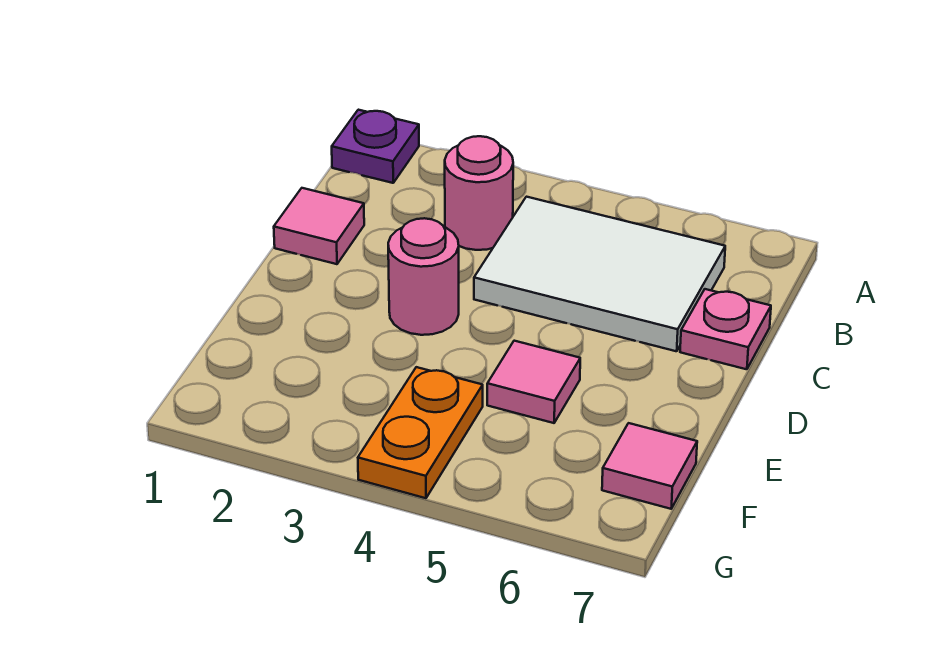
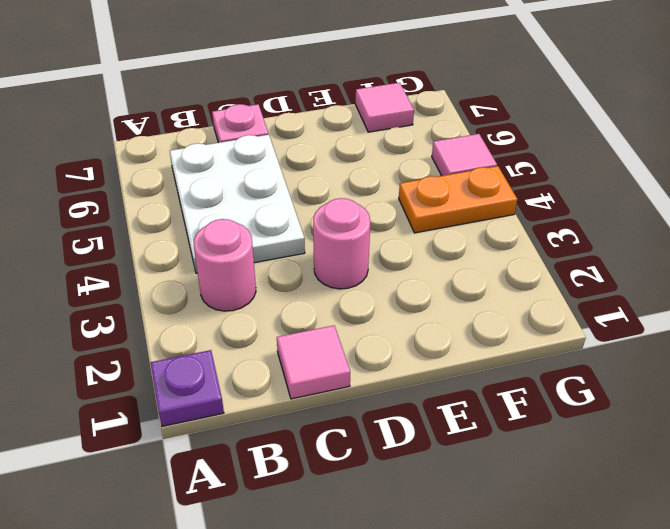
white 2x3 tile [474,197,725,351] -> white 2x3 plate [170,135,305,273]
pink 1x1 tile [487,341,580,423] -> pink 1x1 tile moved to [432,134,497,176]

